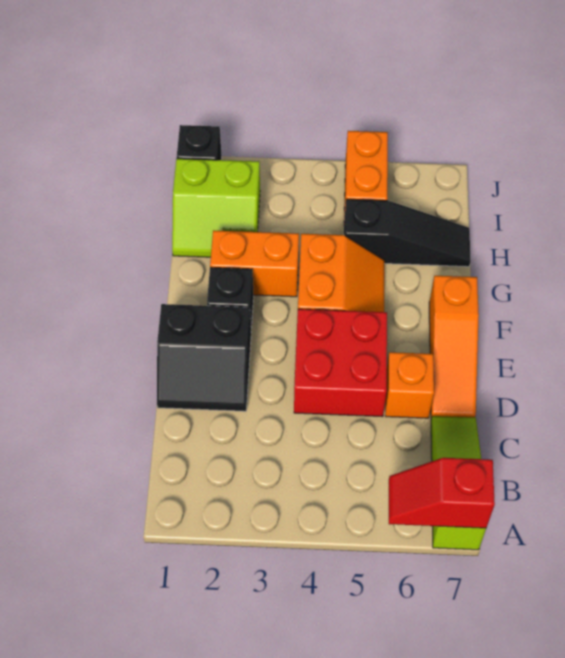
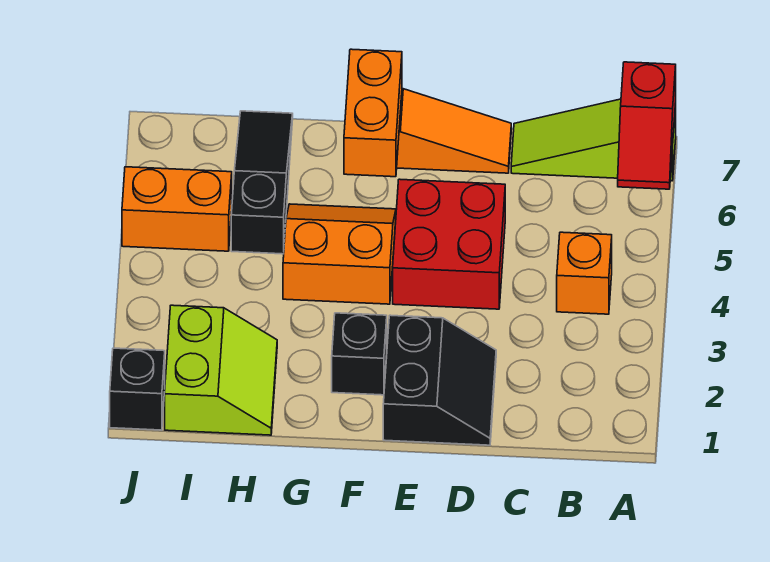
orange 1x1 brick [385,352,434,418] -> orange 1x1 brick moved to [557,232,612,314]
orange 1x2 brick [210,230,299,297] -> orange 1x2 brick moved to [344,49,402,177]

